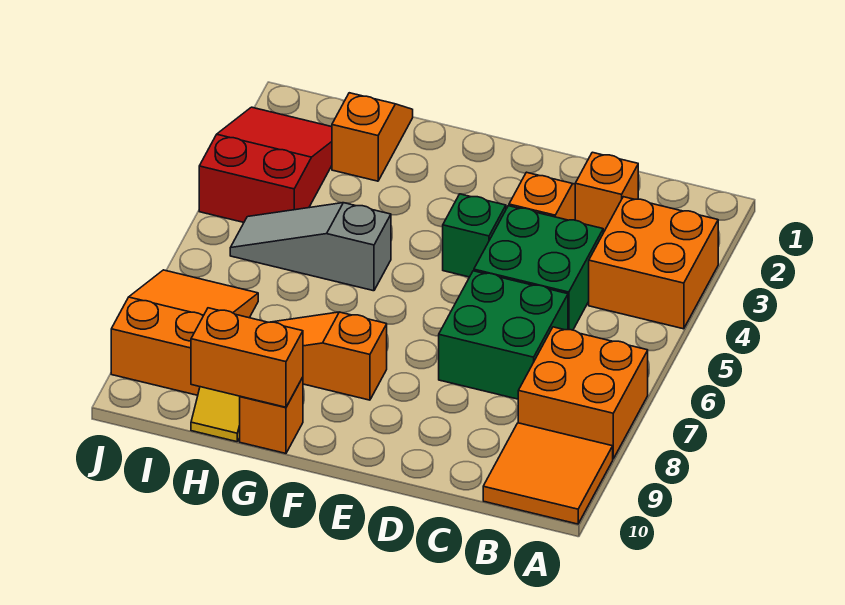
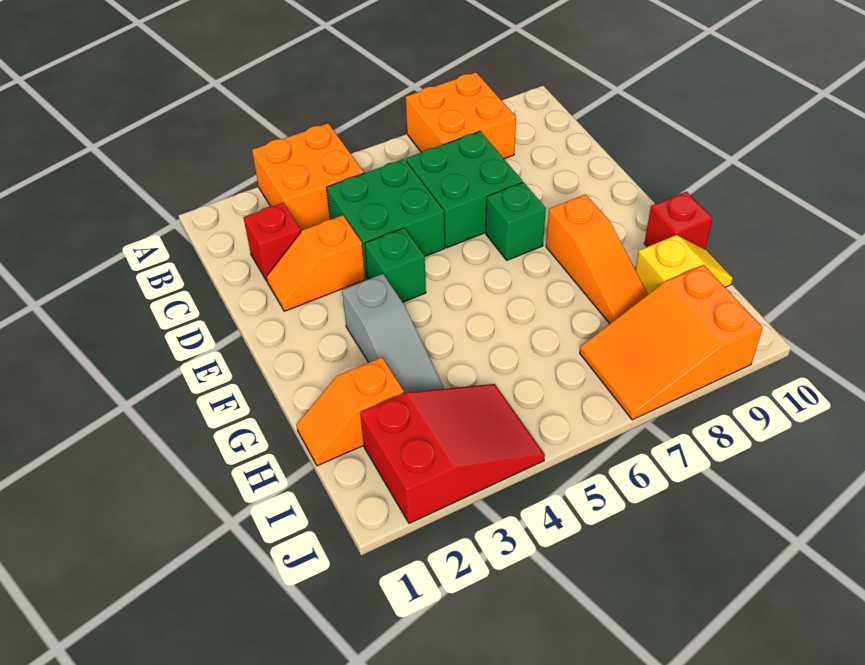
orange 2x2 tile [483,423,613,524] -> none
orange 1x1 brick [575,152,638,233] -> red 1x1 brick [243,203,301,281]
none -> green 1x1 brick [486,182,546,260]
grey 1x3 slope [230,203,391,291] -> grey 1x3 slope moved to [342,274,444,393]
orange 1x1 brick [240,377,303,453] -> red 1x1 brick [644,192,712,249]
orange 1x2 brick [191,308,303,407] -> none
red 2x3 slope [199,107,332,222] -> red 2x3 slope turned to [360,384,545,523]

